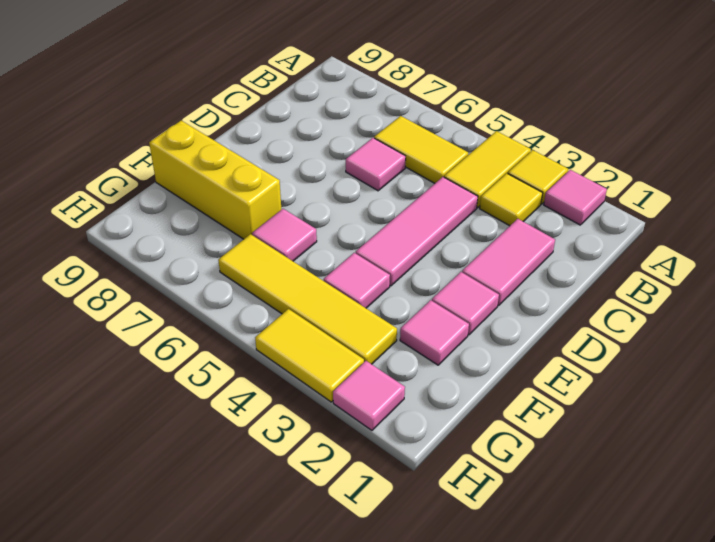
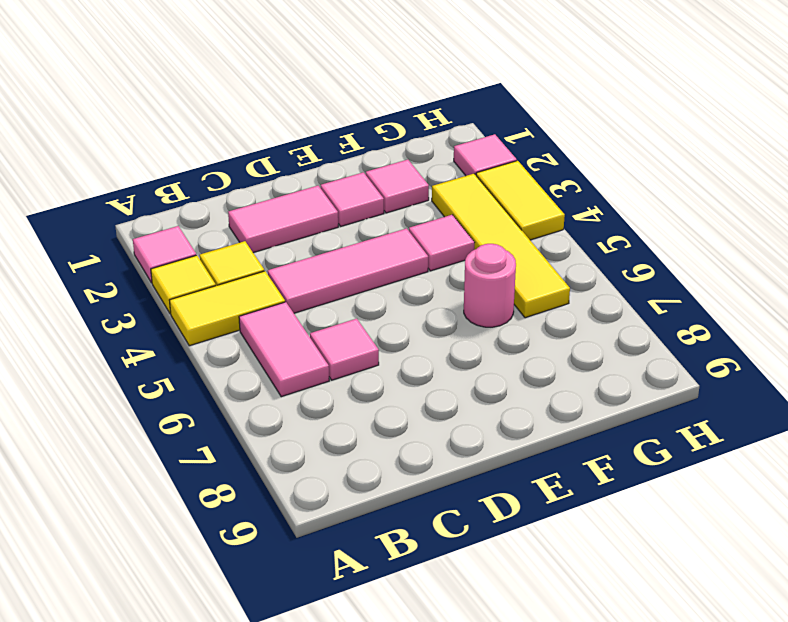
yellow 1x2 tile [374,116,468,183] -> pink 1x2 tile [239,302,329,397]
pink 1x1 tile [252,209,317,261] -> pink 1x1 round brick [464,244,516,327]
yellow 1x3 brick [149,121,281,239] -> none

